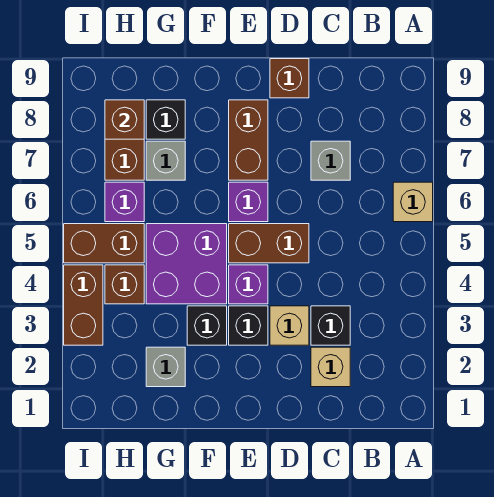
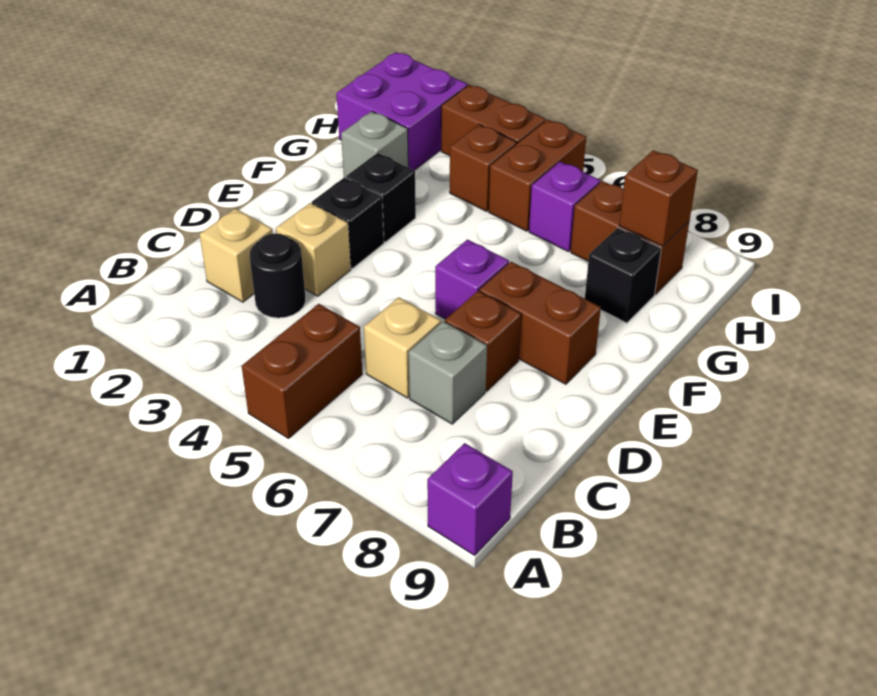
tan 1x1 brick [393,182,433,222] -> tan 1x1 brick moved to [364,297,441,398]
black 1x1 brick [311,306,350,345] -> black 1x1 round brick [250,234,306,318]
brown 1x2 brick [229,224,309,263] -> brown 1x2 brick moved to [242,304,362,439]
brown 1x1 brick [270,59,309,98] -> brown 1x1 brick moved to [445,291,521,391]
purple 1x1 brick [229,265,268,304] -> purple 1x1 brick moved to [427,443,513,555]
purple 2x2 brick [146,224,227,304] -> purple 2x2 brick moved to [336,52,468,170]
grey 1x1 brick [146,141,185,180] -> none

